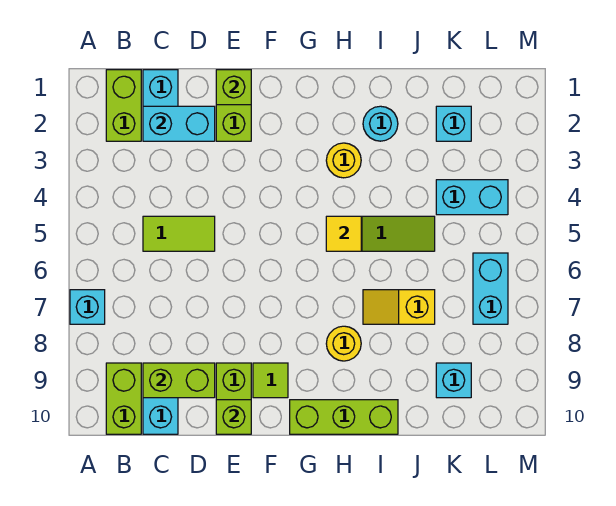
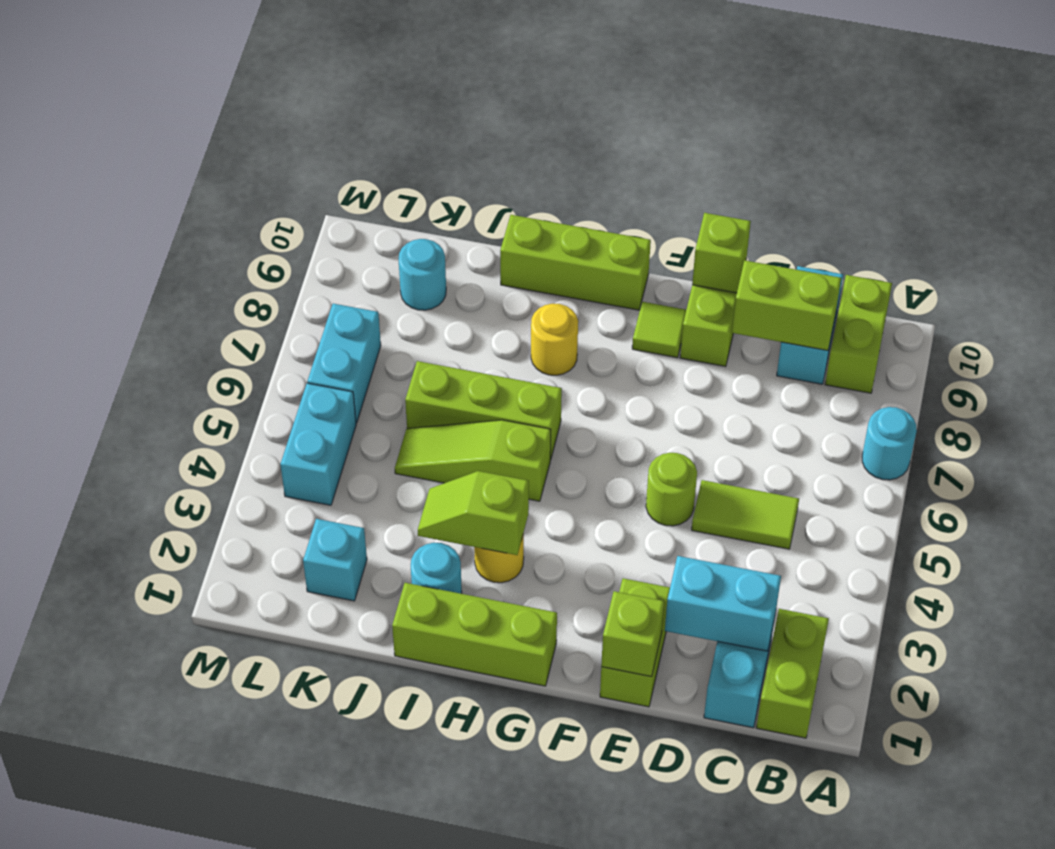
cyan 1x1 brick [70,290,105,324] -> cyan 1x1 round brick [862,407,917,480]
none -> lime 1x1 round brick [646,453,697,526]
none -> lime 1x3 brick [392,583,557,686]
none -> lime 1x2 slope [418,471,529,555]
yellow 1x1 tile [326,216,361,251] -> none
none -> lime 1x3 brick [405,361,562,460]
yellow 1x2 slope [363,290,435,324] -> none
cyan 1x2 brick [436,180,508,215] -> cyan 1x2 brick turned to [280,383,356,505]
cyan 1x1 brick [436,363,471,398] -> cyan 1x1 round brick [399,239,446,310]

